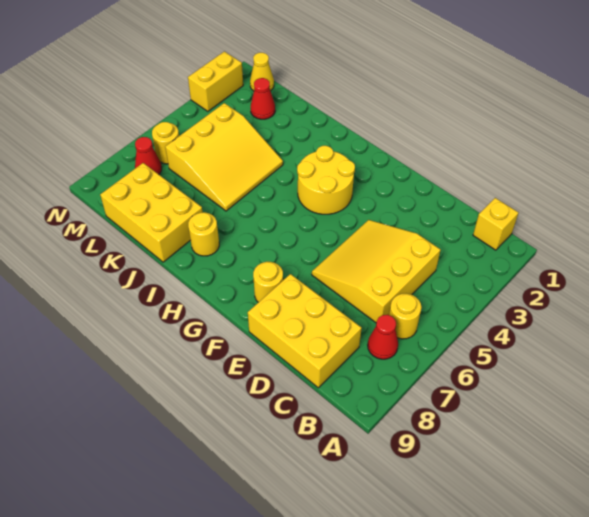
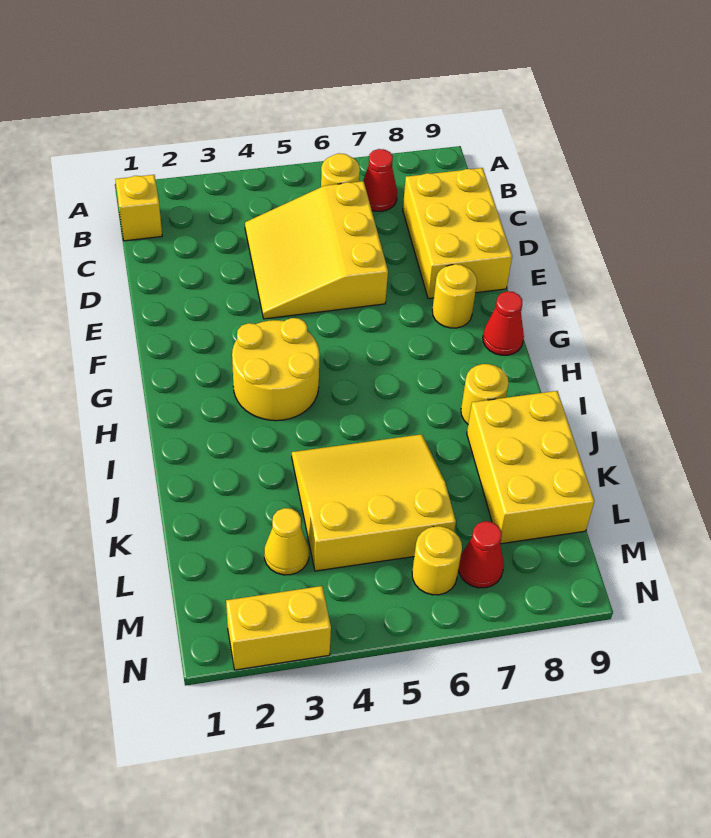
yellow 3x3 slope [312,220,441,323] -> yellow 3x3 slope turned to [245,181,388,319]
red 1x1 cone [251,78,275,119] -> red 1x1 cone moved to [483,291,524,355]
yellow 1x1 cone [250,53,274,91] -> yellow 1x1 cone moved to [264,508,309,575]

